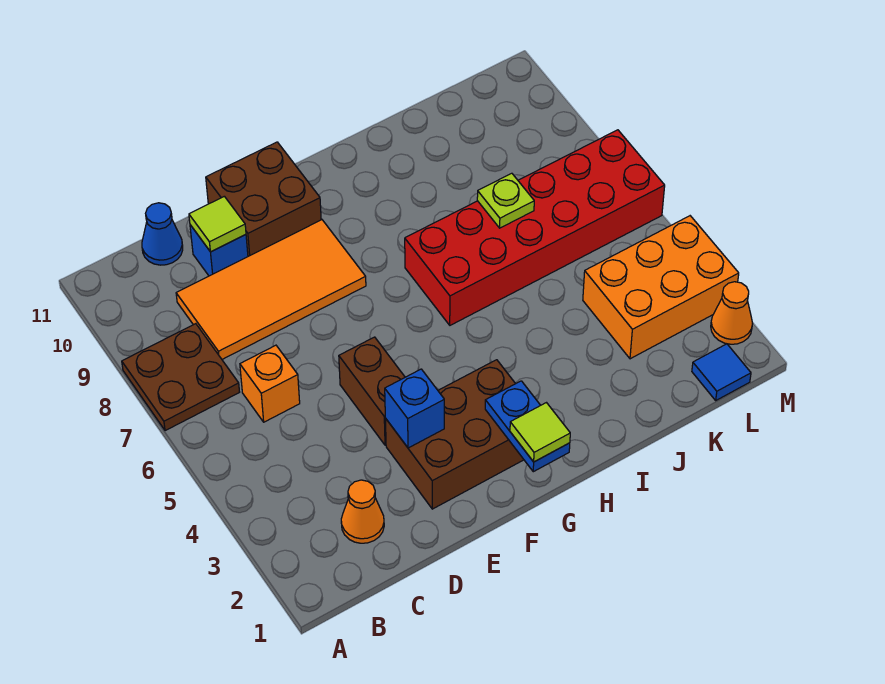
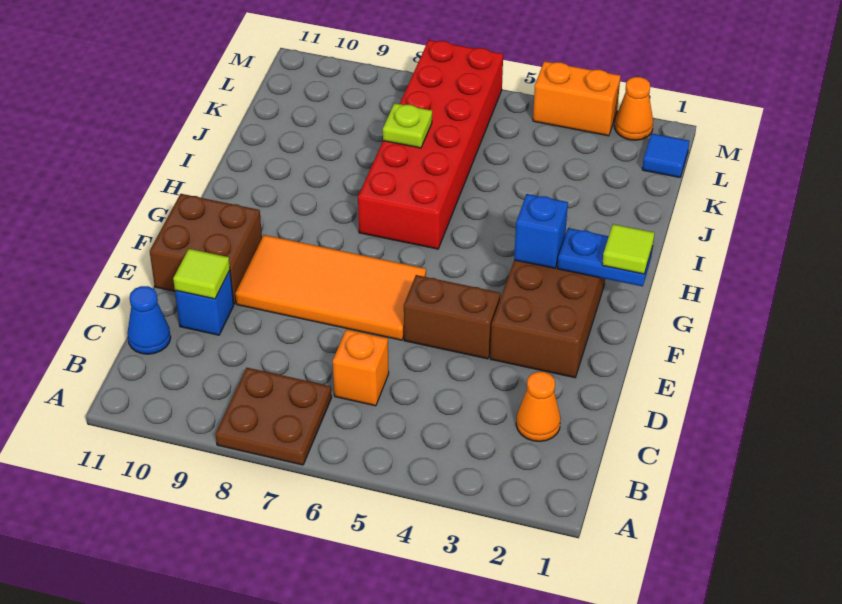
orange 2x4 tile [176,220,366,359] -> orange 2x4 tile turned to [235,235,426,340]
blue 1x1 brick [385,369,444,448] -> blue 1x1 brick moved to [514,194,568,268]
orange 2x3 brick [583,216,739,359] -> orange 1x2 brick [533,61,620,136]

